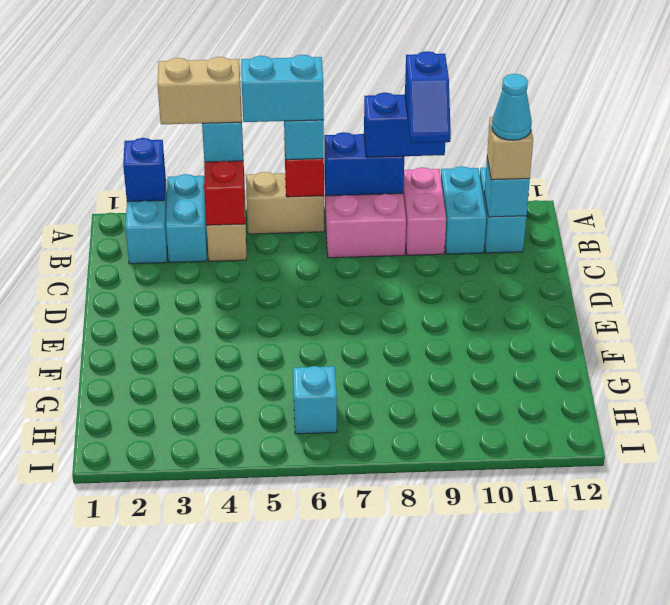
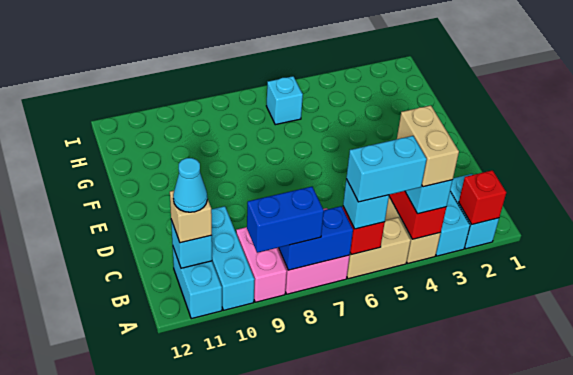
blue 1x1 brick [123,138,166,202] -> red 1x1 brick [459,170,506,224]
tan 1x2 brick [157,57,241,124] -> tan 1x2 brick turned to [397,105,459,187]
blue 1x2 slope [405,51,451,143] -> none
cyan 1x2 brick [441,166,486,254] -> cyan 1x3 brick [211,206,255,310]

